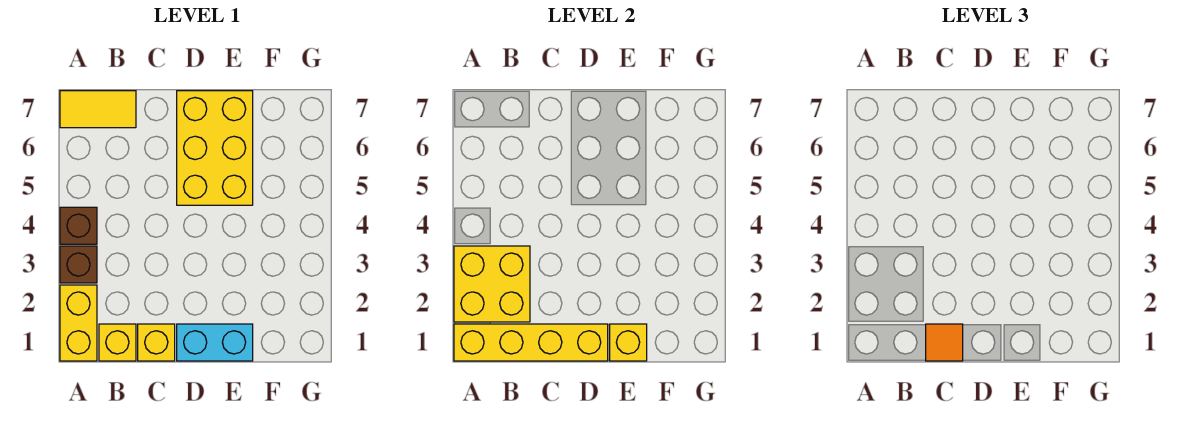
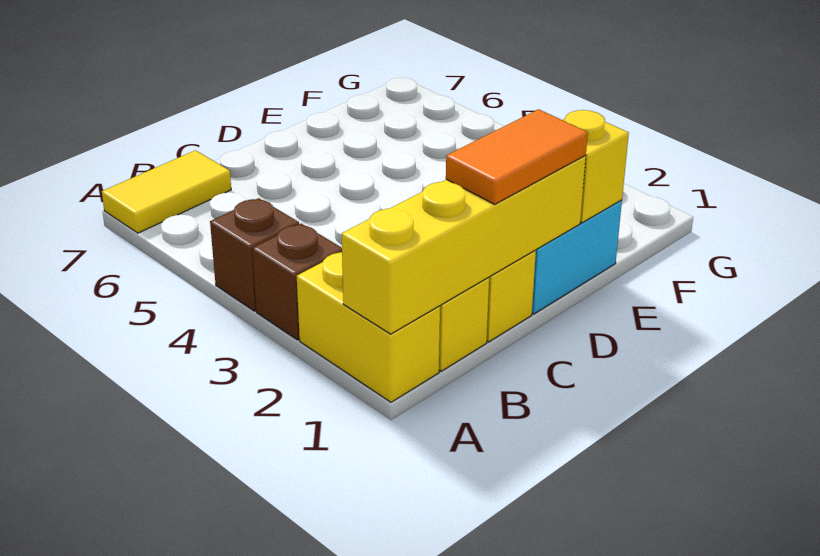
yellow 2x2 brick [454,246,530,322] -> none
orange 1x1 tile [926,324,963,361] -> orange 1x2 tile [446,109,588,204]
yellow 2x3 brick [177,91,253,205] -> none

